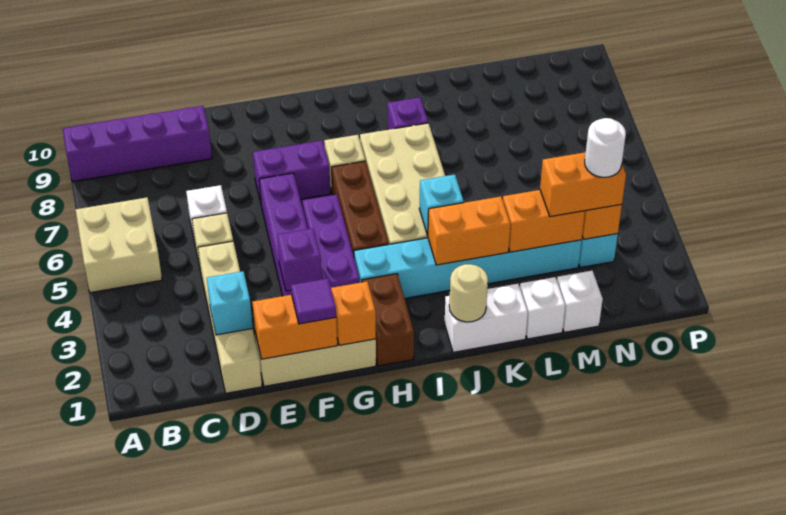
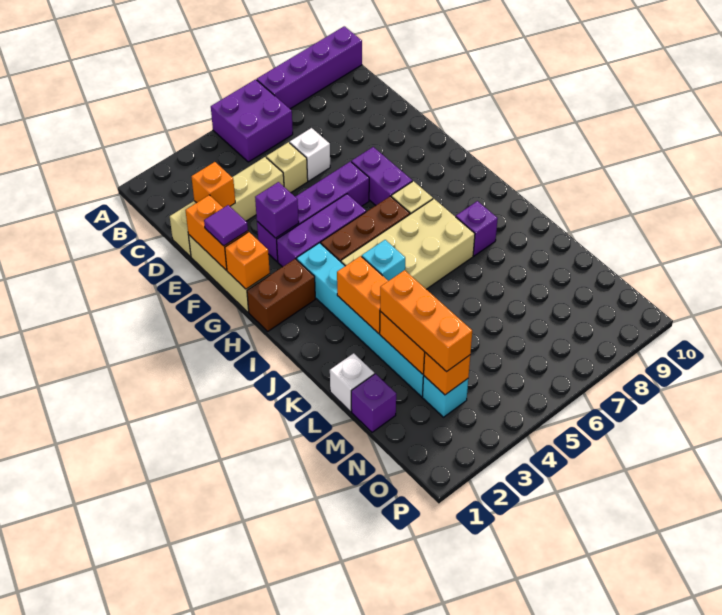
tan 2x2 brick [75,198,162,293] -> purple 2x2 brick [211,79,293,162]
purple 1x4 brick [63,106,212,182] -> purple 1x4 brick turned to [257,26,362,109]
cyan 1x1 brick [207,271,253,335] -> orange 1x1 brick [191,162,235,208]
white 1x2 brick [445,284,528,352] -> none
tan 1x1 round brick [449,264,488,322] -> none
white 1x1 brick [557,271,603,332] -> purple 1x1 brick [351,374,396,432]
orange 1x2 brick [540,152,626,217] -> orange 1x3 brick [380,270,472,372]
white 1x1 round brick [585,118,626,177] -> none

